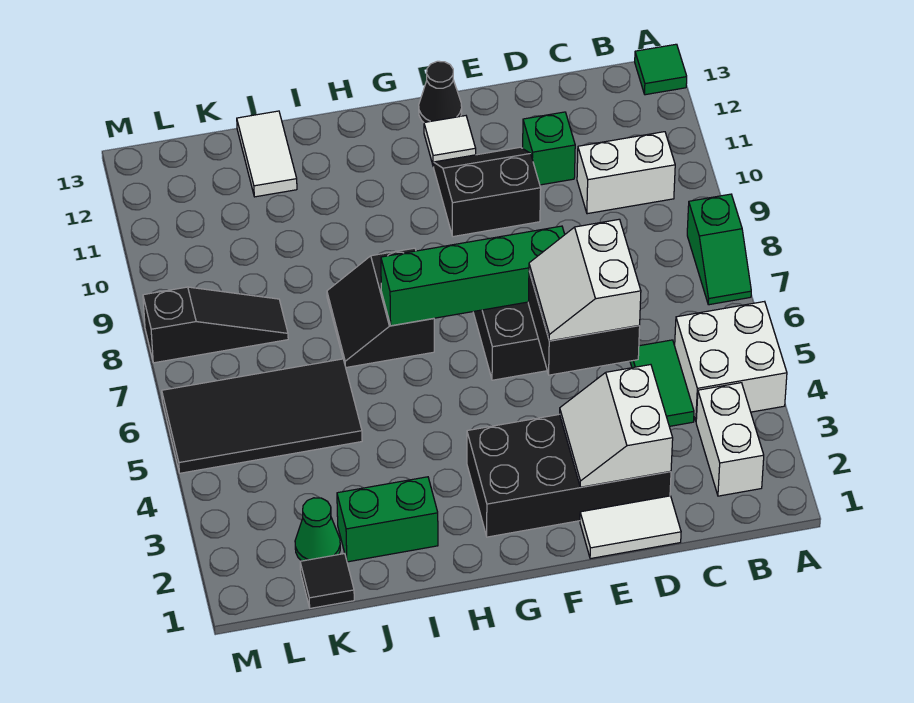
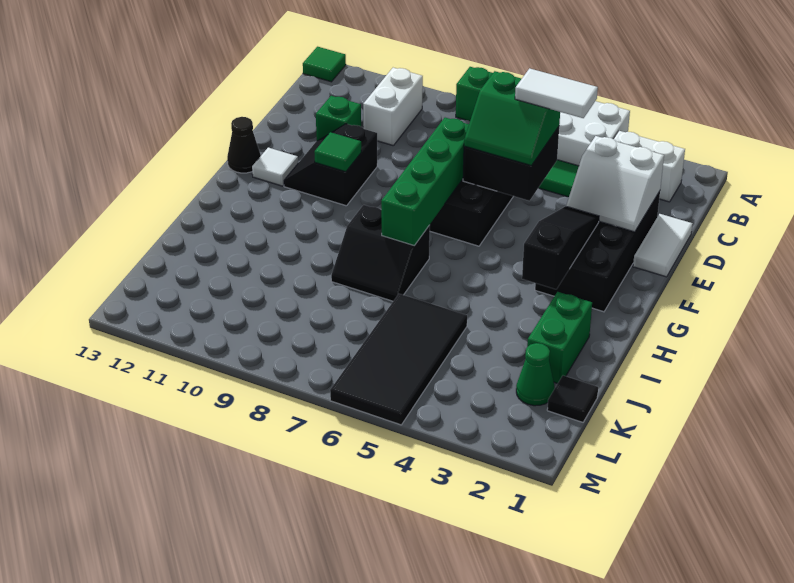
white 2x2 slope [529,219,641,341] -> green 2x2 slope [464,71,560,166]
none -> green 1x1 tile [314,132,361,172]
white 1x2 tile [237,111,297,197] -> white 1x2 tile moved to [515,68,598,118]
black 1x3 slope [143,287,288,363] -> black 1x3 slope moved to [522,206,599,289]

